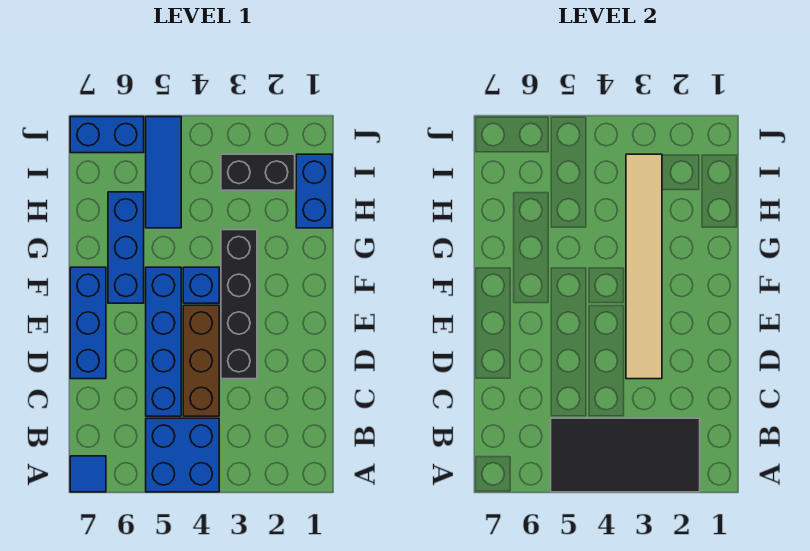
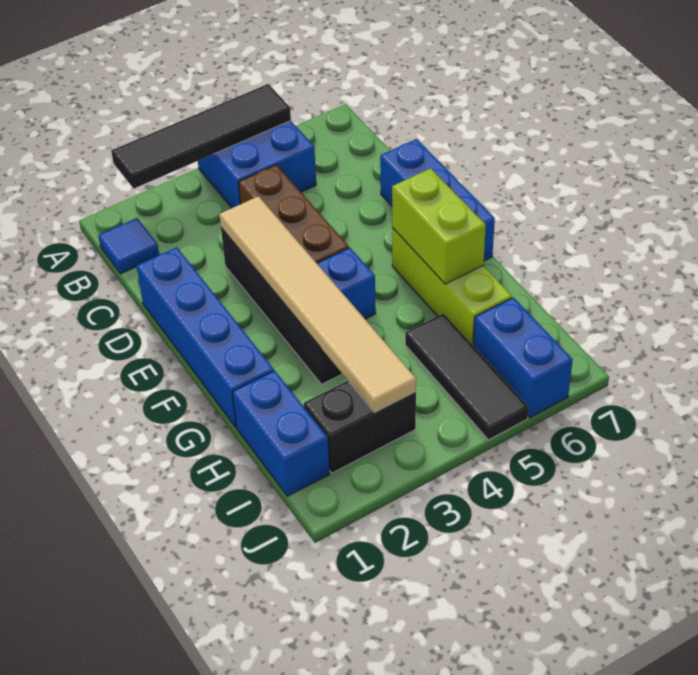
black 2x4 tile [551,418,700,492] -> black 1x4 tile [111,84,291,188]
blue 1x1 tile [70,456,106,492] -> blue 1x1 tile moved to [98,218,159,274]
blue 1x4 brick [146,267,181,416] -> blue 1x4 brick moved to [137,247,274,427]
blue 1x3 brick [108,192,144,303] -> lime 1x3 brick [392,228,512,345]
none -> lime 1x2 brick [392,168,486,284]
blue 1x3 tile [146,117,181,228] -> black 1x3 tile [405,313,529,440]
blue 1x2 brick [70,117,144,153] -> blue 1x2 brick turned to [473,298,573,418]

